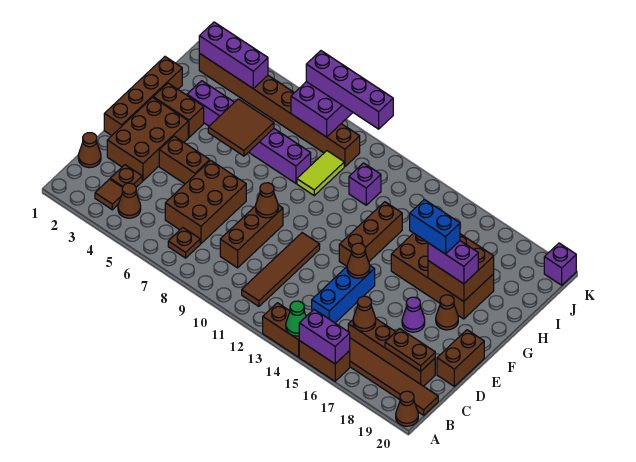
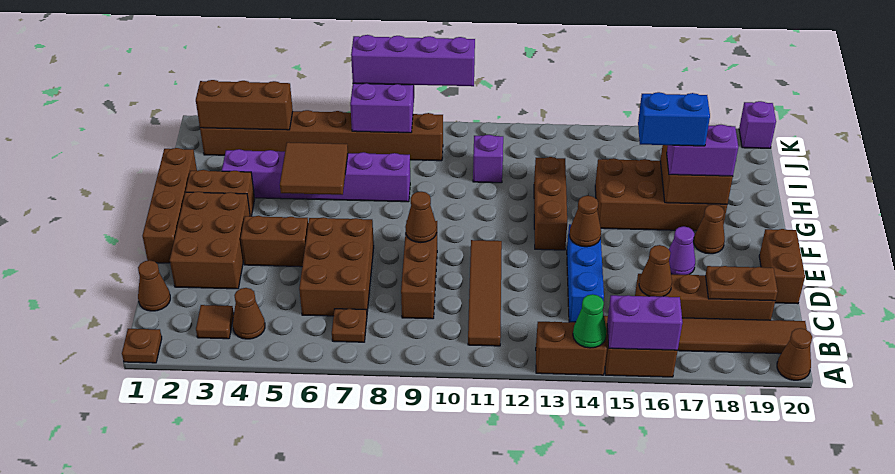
brown 1x1 plate [110,165,142,187] -> brown 1x1 plate moved to [122,329,162,363]
lime 1x2 tile [297,151,344,195] -> none
purple 1x3 brick [199,22,268,89] -> brown 1x3 brick [196,80,293,130]

